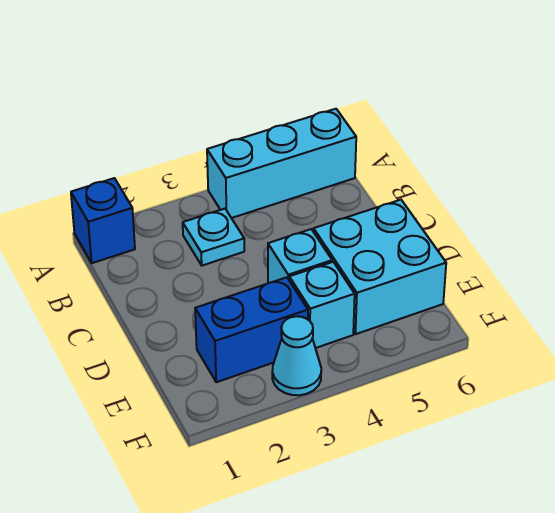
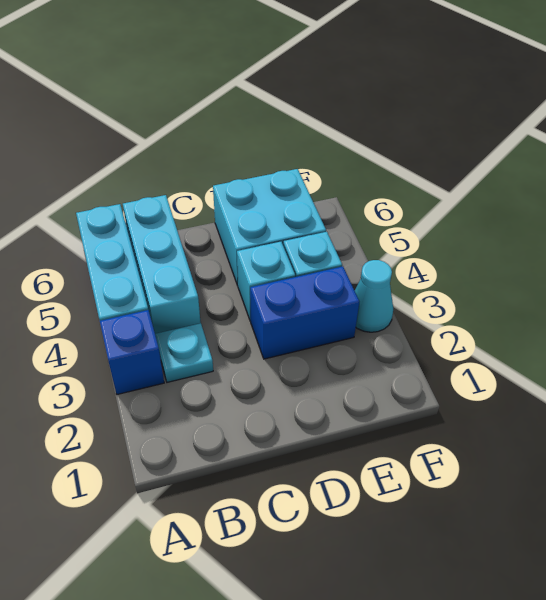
blue 1x1 brick [71,178,135,263] -> blue 1x1 brick moved to [100,310,164,394]
none -> cyan 1x3 brick [123,195,201,334]
blue 1x2 brick [195,277,308,382] -> blue 1x2 brick turned to [250,266,359,359]

